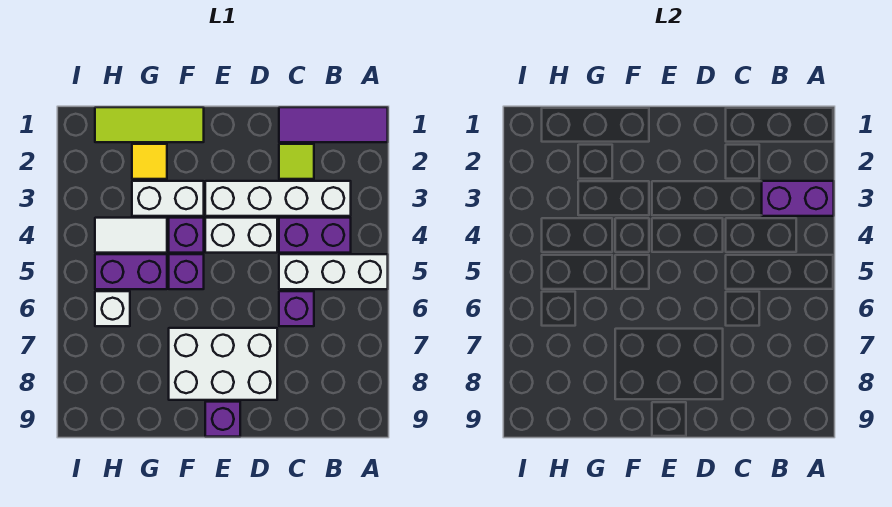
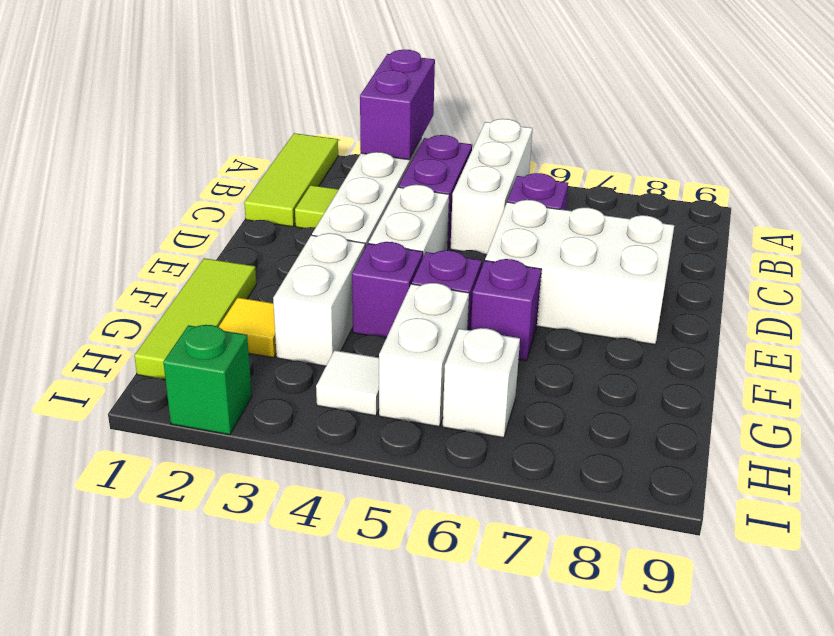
purple 1x3 tile [279,107,388,142] -> lime 1x3 tile [244,133,338,227]
white 2x3 brick [169,328,277,400] -> white 2x3 brick turned to [485,200,674,344]
purple 1x1 brick [205,402,240,437] -> purple 1x1 brick moved to [471,259,542,361]
white 1x2 tile [95,218,167,253] -> white 1x1 tile [316,350,379,416]
purple 1x2 brick [95,254,167,289] -> white 1x2 brick [379,283,469,427]
none -> green 1x1 brick [163,325,252,435]

